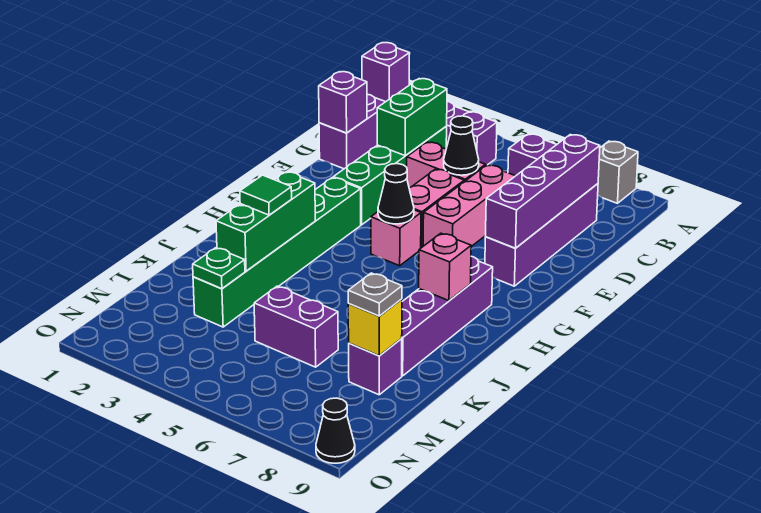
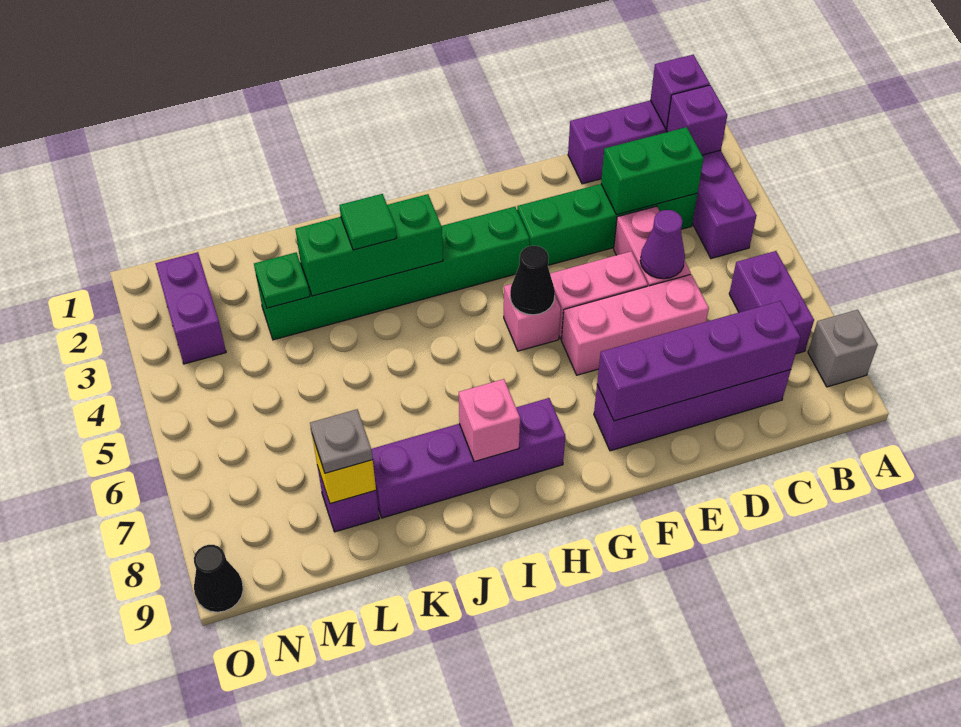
purple 1x1 brick [319,72,367,133] -> purple 1x1 brick moved to [667,85,727,155]
black 1x1 cone [444,116,479,175] -> purple 1x1 cone [640,210,685,279]
purple 1x2 brick [254,286,338,367] -> purple 1x2 brick moved to [155,252,226,364]

